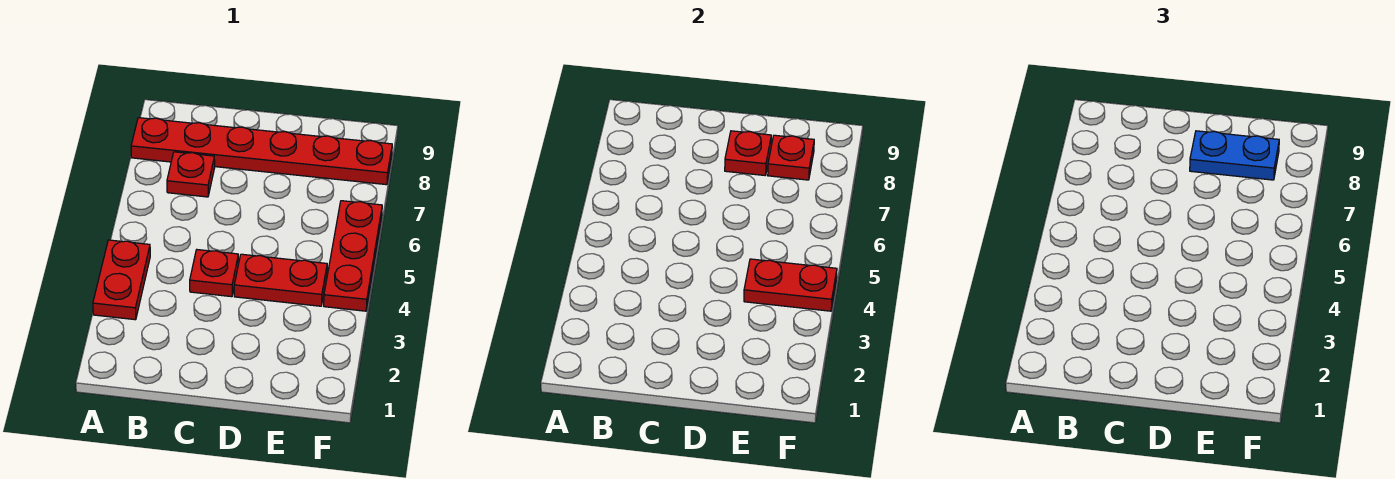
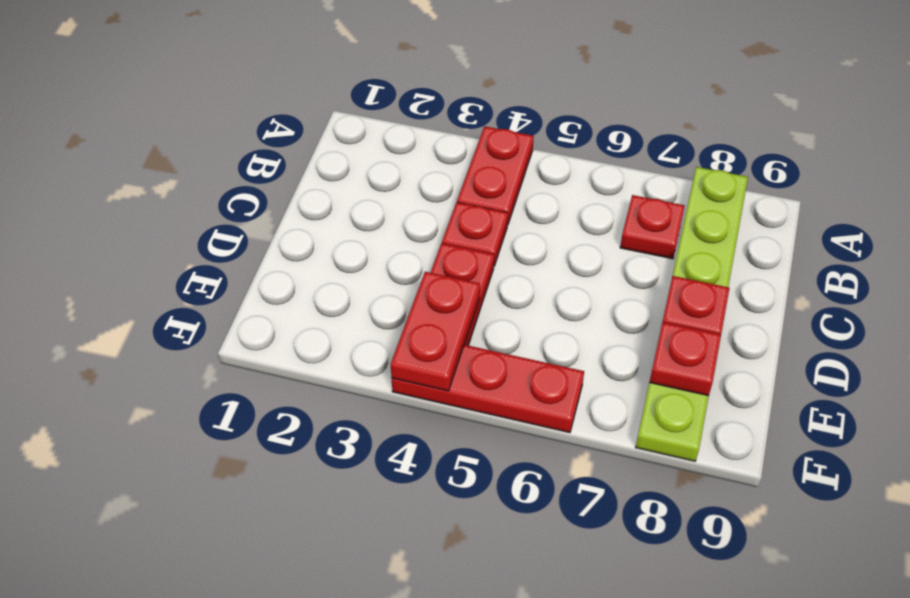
red 1x2 plate [93,240,150,320] -> red 1x2 plate turned to [457,126,534,224]
red 1x6 plate [131,118,392,185] -> lime 1x6 plate [636,167,748,461]
blue 1x2 plate [1190,131,1279,180] -> none

